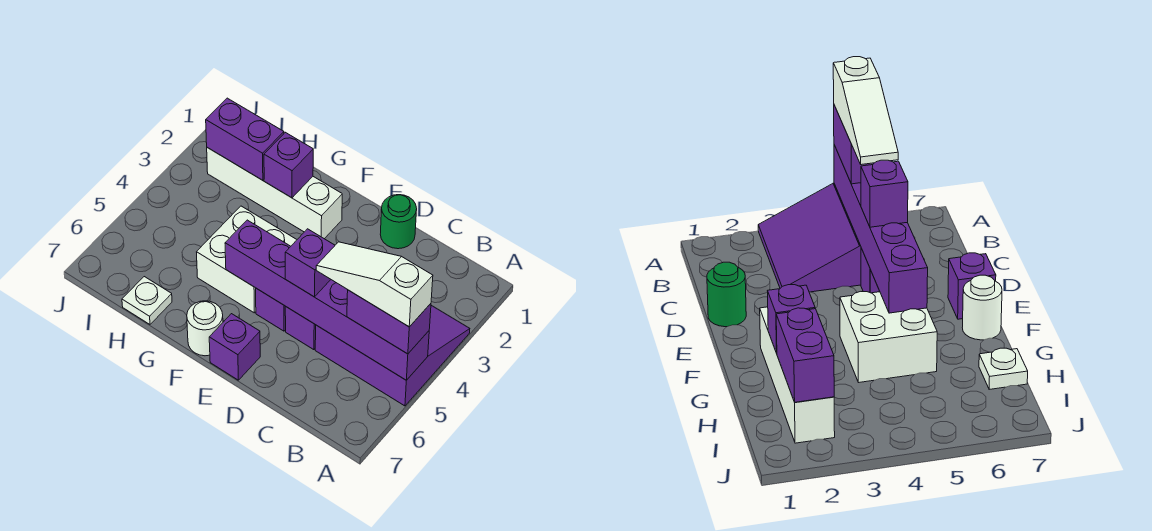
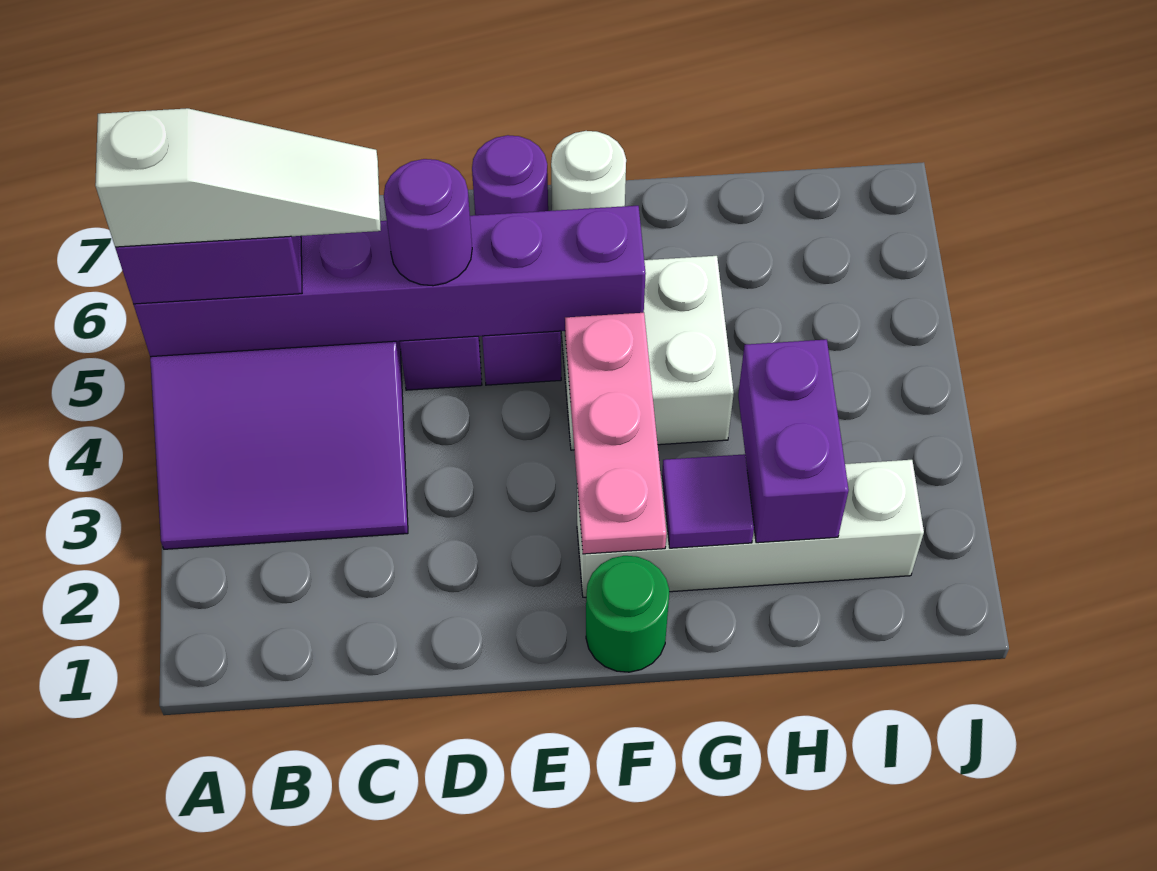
green 1x1 round brick [380,195,417,249] -> green 1x1 round brick moved to [586,556,669,672]
purple 1x1 brick [285,229,335,297] -> purple 1x1 round brick [384,159,472,286]
purple 1x1 brick [209,314,260,380] -> purple 1x1 round brick [472,135,548,215]
none -> pink 1x3 plate [565,313,666,554]
purple 1x1 brick [264,132,313,198] -> purple 1x1 tile [662,454,754,548]
purple 1x2 brick [206,98,284,180] -> purple 1x2 brick turned to [738,339,849,543]
white 1x1 plate [122,277,172,324] -> none

